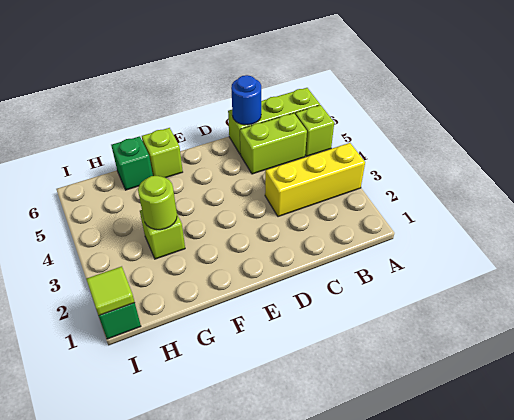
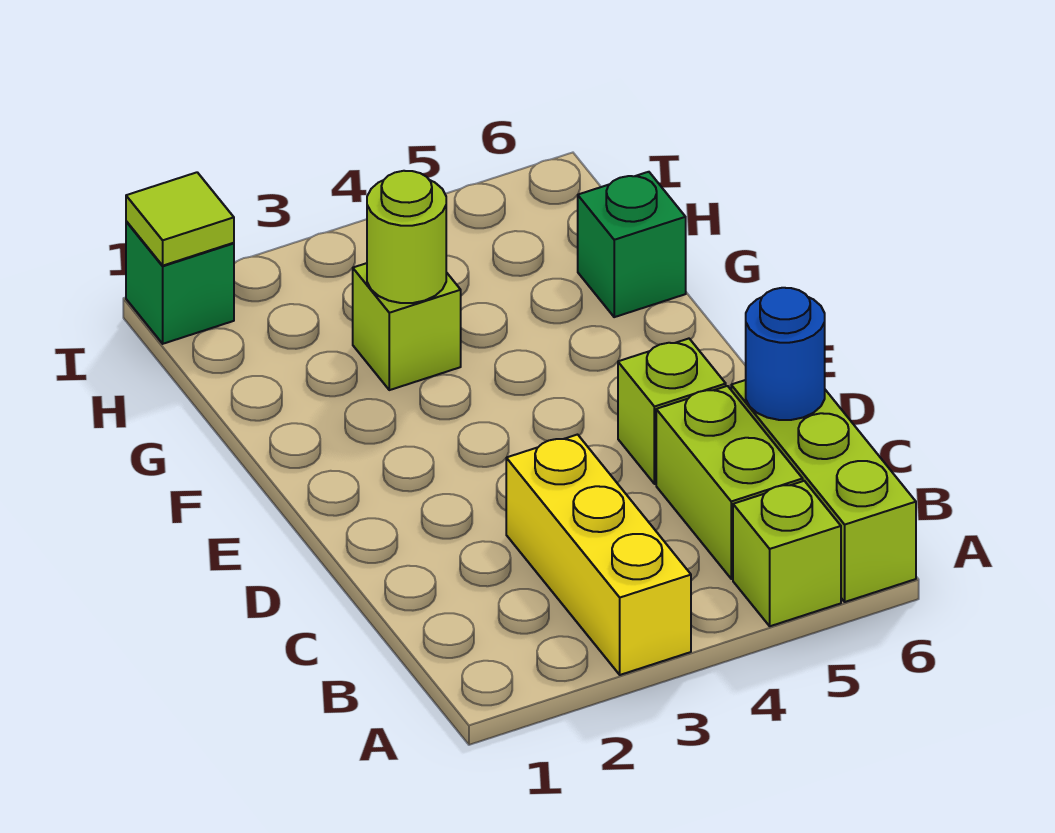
lime 1x1 brick [142,128,183,178] -> lime 1x1 brick moved to [618,339,726,484]

